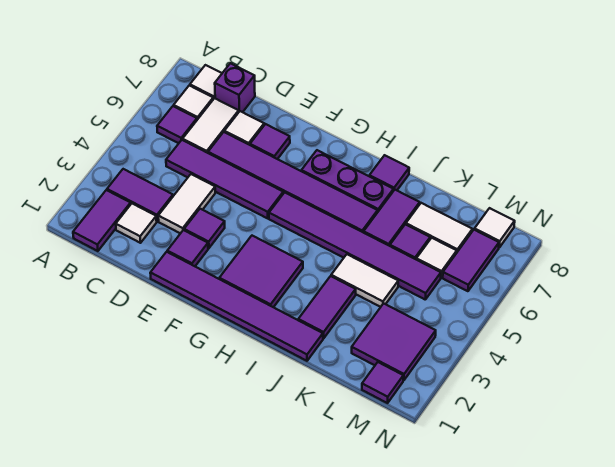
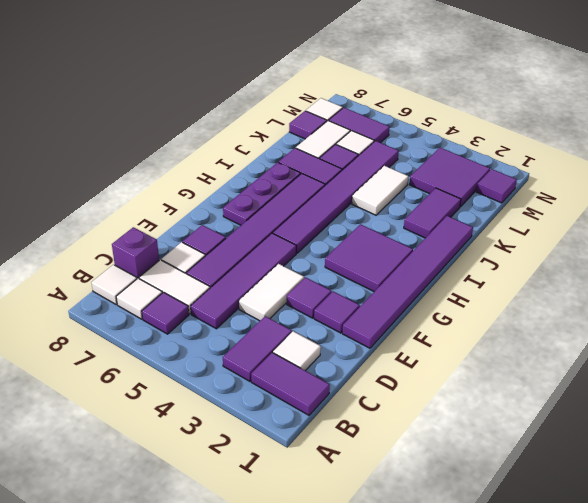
white 1x2 tile [158,174,215,233] -> white 1x2 tile turned to [239,264,304,321]
purple 1x1 tile [369,155,409,191] -> purple 1x1 tile moved to [289,111,327,139]
purple 1x2 tile [298,276,356,339] -> purple 1x2 tile turned to [404,188,461,238]

